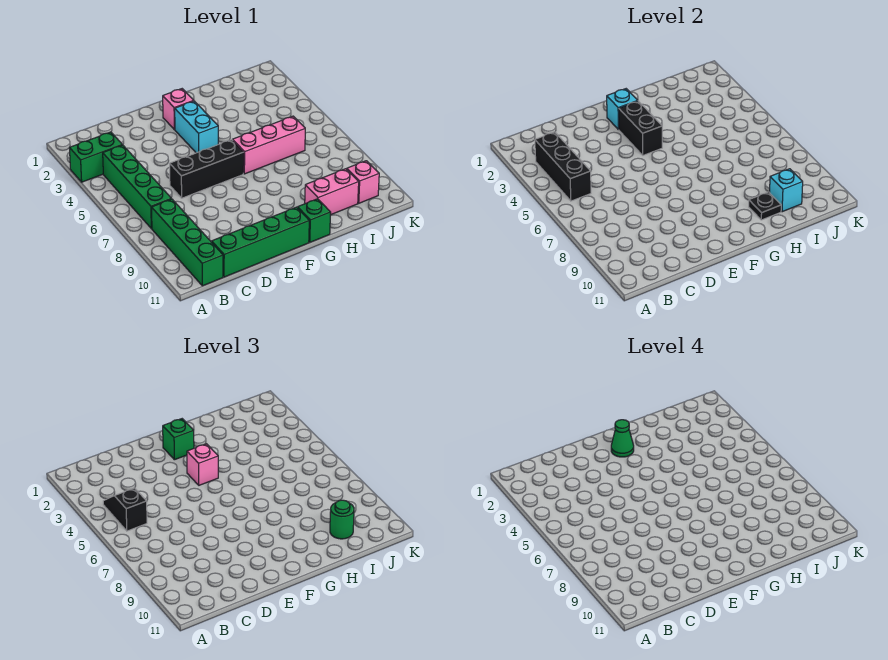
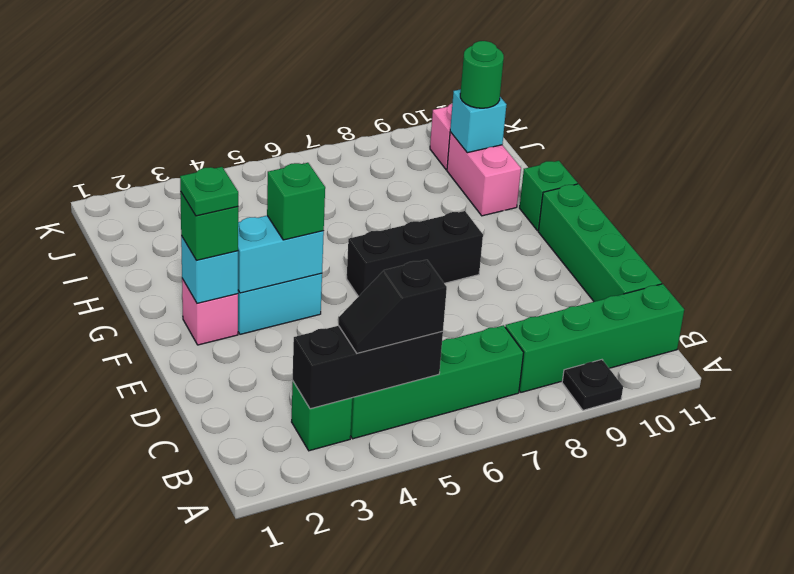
green 1x2 brick [69,132,122,182] -> green 1x1 brick [292,382,352,451]
black 1x3 brick [170,140,244,198] -> black 1x3 brick turned to [347,211,483,297]
green 1x1 cone [611,420,634,457] -> green 1x1 plate [180,167,238,216]
black 1x2 brick [619,101,662,155] -> cyan 1x2 brick [238,216,324,293]
pink 1x1 brick [187,444,218,485] -> green 1x1 brick [267,163,325,240]
pink 1x3 brick [233,116,305,174] -> none
black 1x1 plate [749,192,781,220] -> black 1x1 plate moved to [562,360,623,410]

